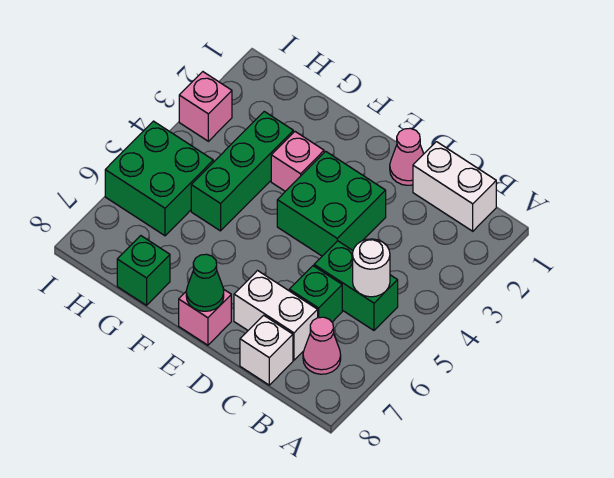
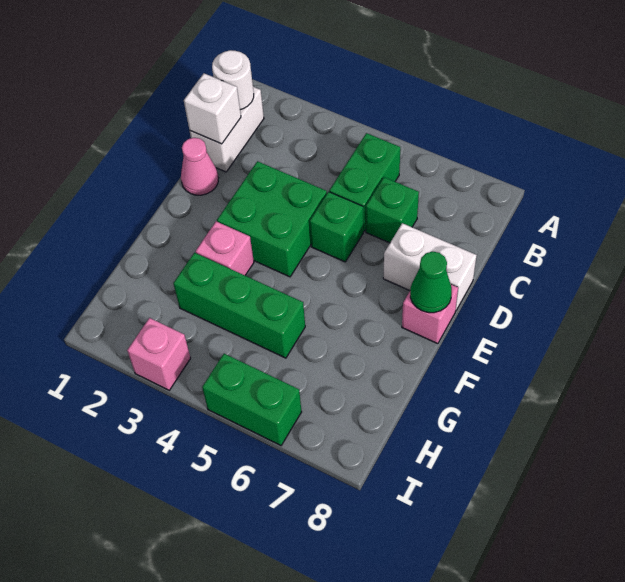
white 1x1 round brick [353,239,390,297] -> white 1x1 round brick moved to [212,50,254,110]
pink 1x1 cone [303,317,341,374] -> none
white 1x2 brick [234,271,318,360] -> white 1x2 brick turned to [383,223,477,310]
white 1x1 brick [240,315,293,385] -> white 1x1 brick moved to [184,73,241,144]
green 1x1 brick [117,236,170,305] -> green 1x1 brick moved to [310,192,363,262]
green 2x2 brick [105,121,213,236] -> green 1x2 brick [202,354,302,445]

